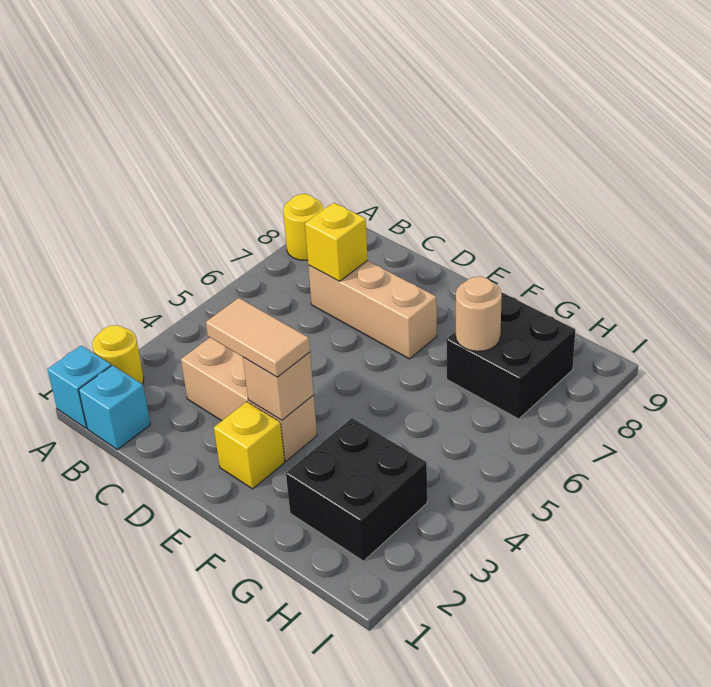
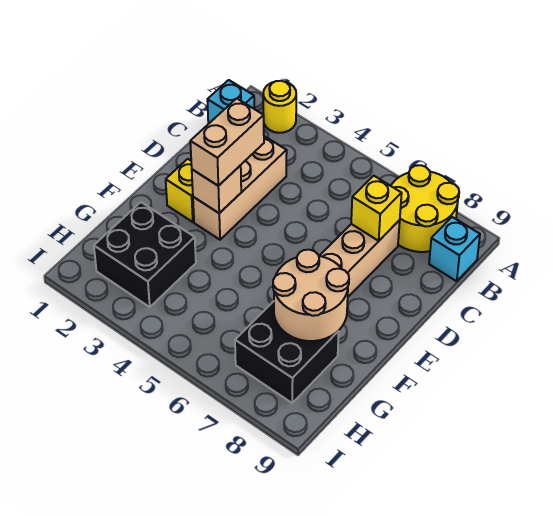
cyan 1x1 brick [47,345,111,428] -> cyan 1x1 brick moved to [429,217,480,281]
yellow 1x1 round brick [283,194,323,260] -> yellow 2x2 round brick [391,165,459,252]
tan 1x2 tile [206,298,310,377] -> tan 1x2 brick [190,98,264,186]
tan 1x1 round brick [456,277,502,351] -> tan 2x2 round brick [273,250,349,341]

